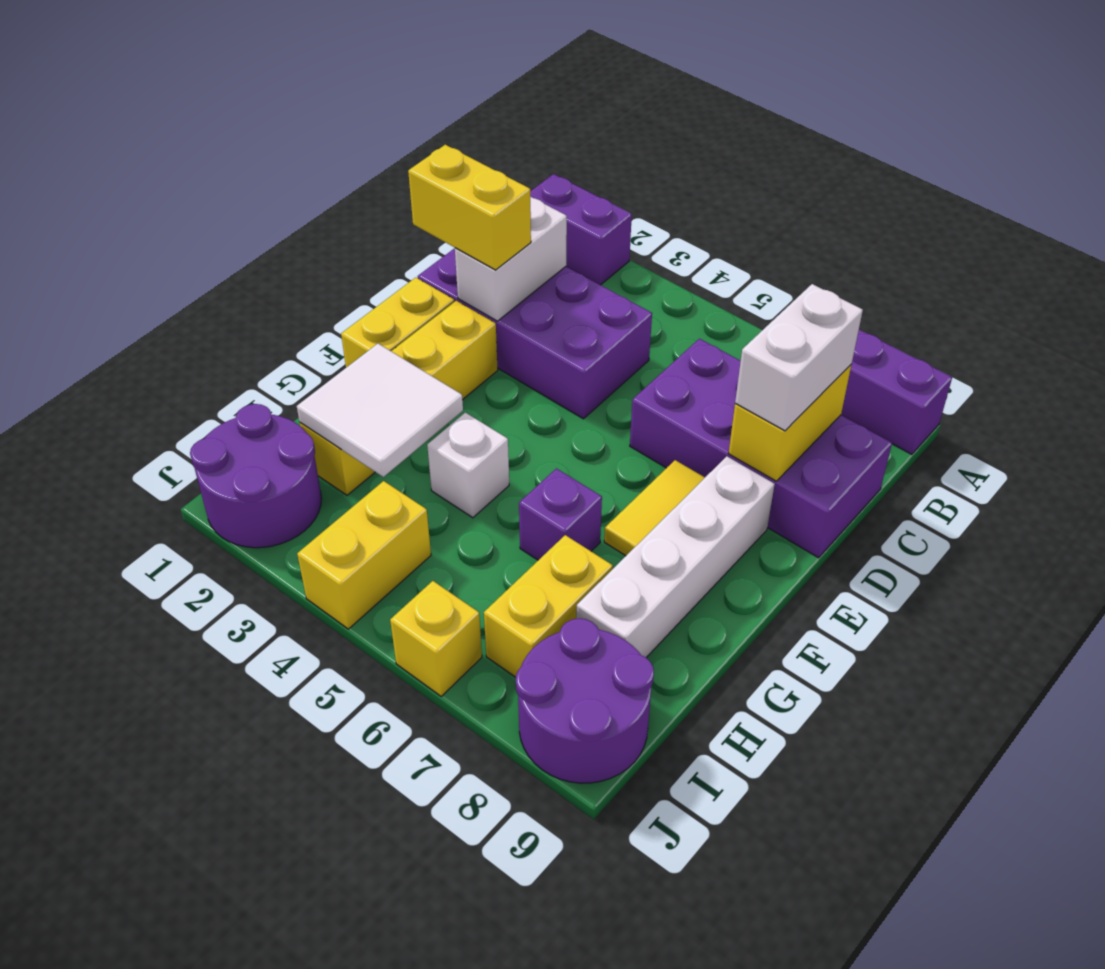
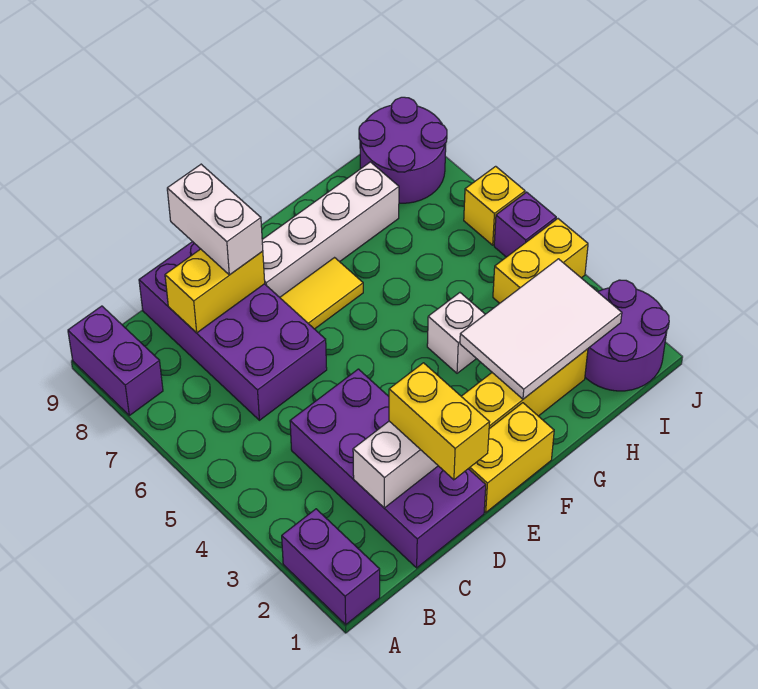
white 1x2 brick [735,284,863,431] -> white 1x2 brick turned to [167,164,263,275]
white 2x2 tile [297,344,463,477] -> white 2x3 tile [460,259,622,399]
purple 1x1 brick [519,469,602,560] -> purple 1x1 brick moved to [494,192,556,257]
yellow 1x2 brick [484,535,613,677] -> none

